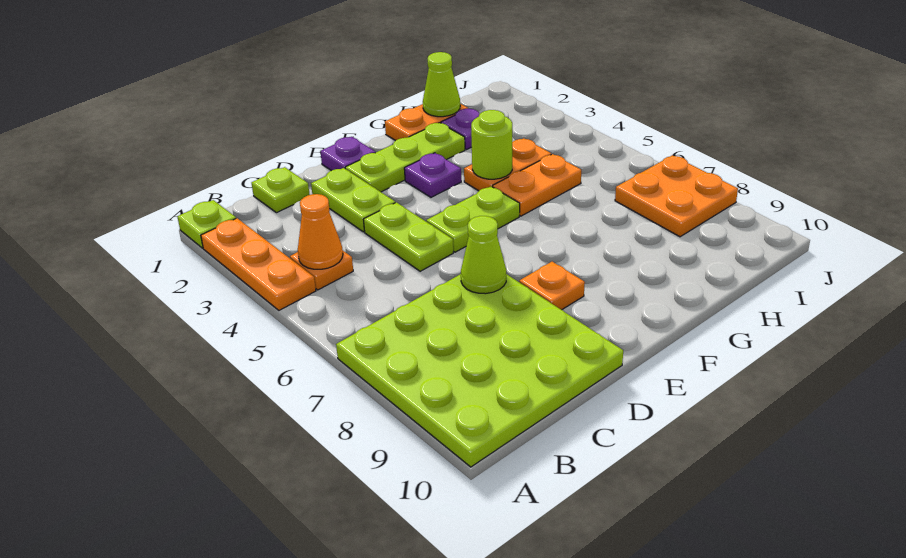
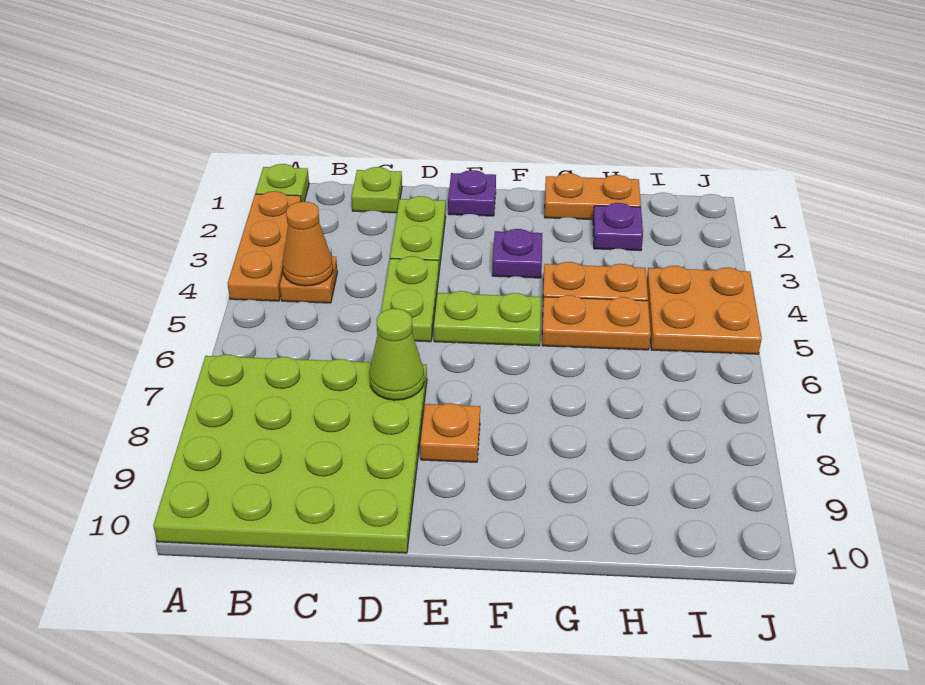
lime 1x3 plate [345,123,465,192] -> none
lime 1x1 round brick [471,110,512,179] -> none
lime 1x1 cone [423,52,460,117] -> none
orange 2x2 plate [615,155,738,237] -> orange 2x2 plate moved to [647,266,762,354]

